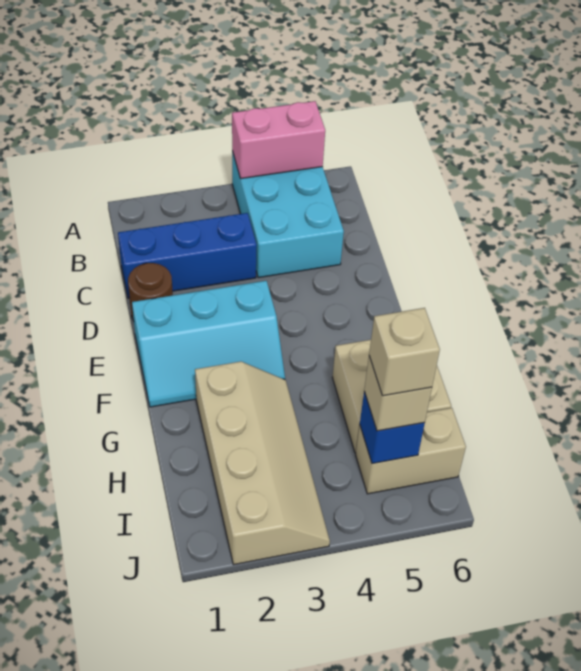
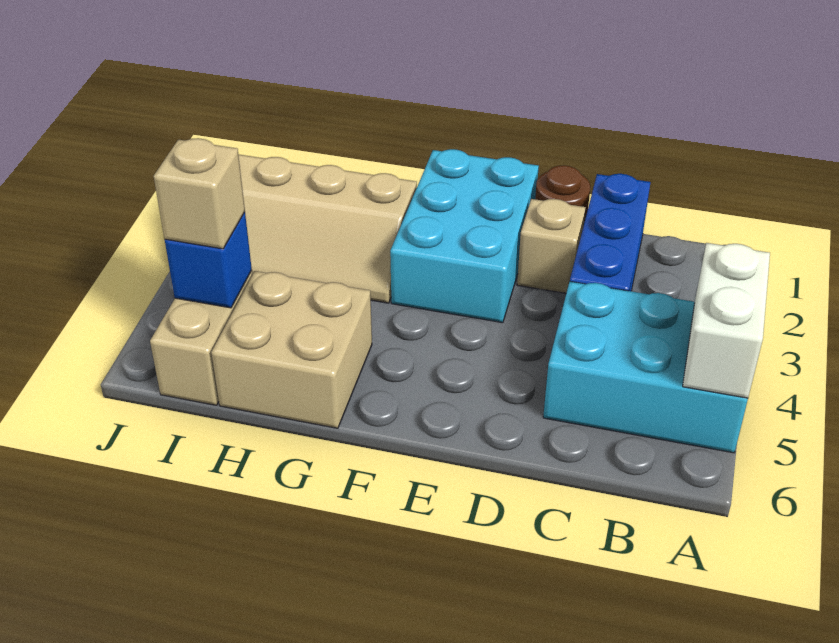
pink 1x2 brick [232,101,325,179] -> white 1x2 brick [683,243,770,398]
cyan 2x3 slope [132,281,285,407] -> cyan 2x3 brick [390,149,539,323]
tan 1x1 brick [369,308,440,396] -> tan 1x1 brick moved to [517,199,586,293]

